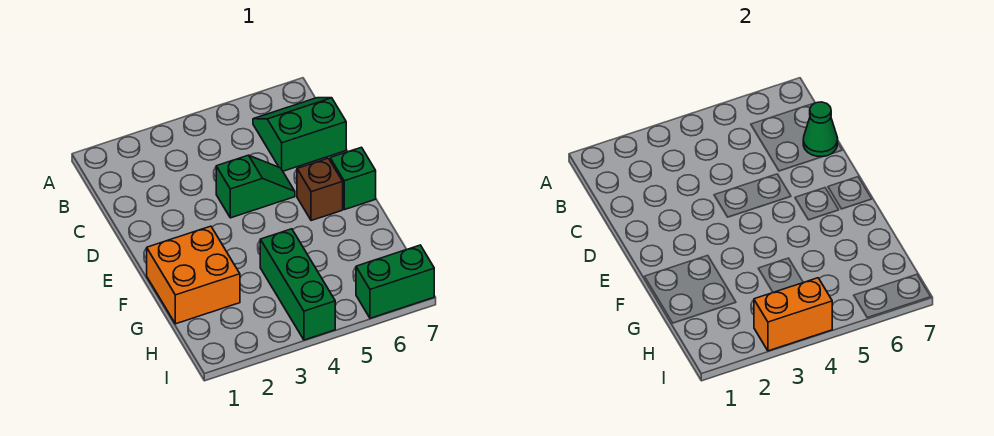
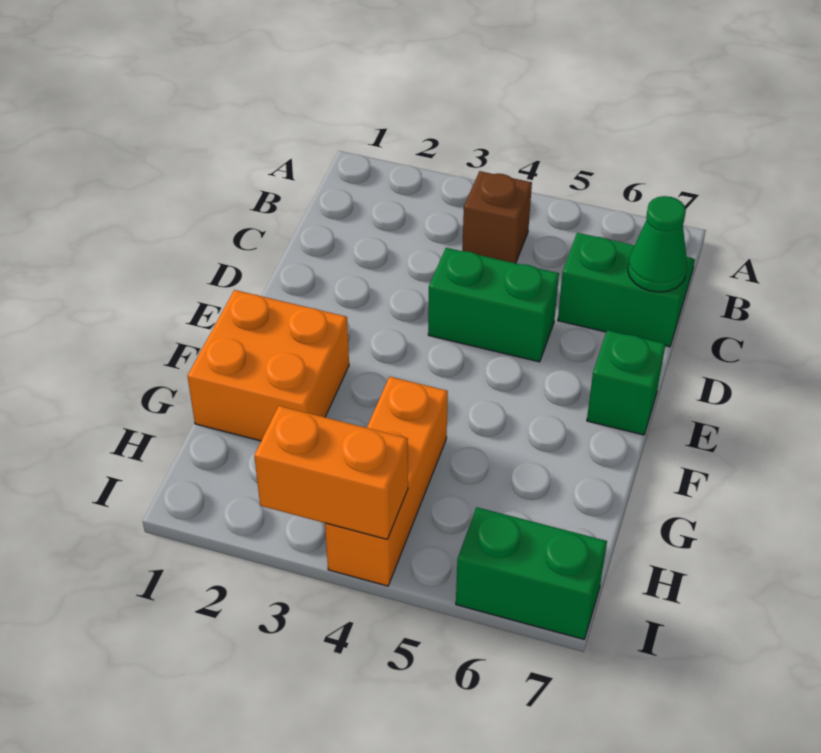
green 1x2 slope [216,155,295,218] -> green 1x2 brick [428,248,559,362]
brown 1x1 brick [297,158,343,221] -> brown 1x1 brick moved to [462,171,532,263]
green 1x3 brick [260,229,335,340] -> orange 1x3 brick [325,377,448,586]

